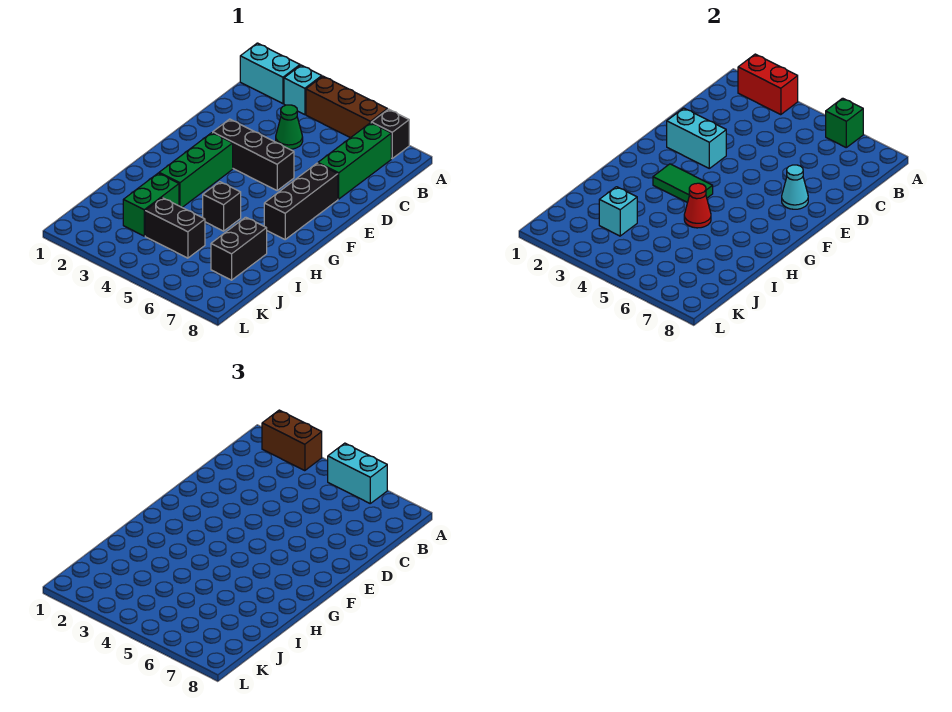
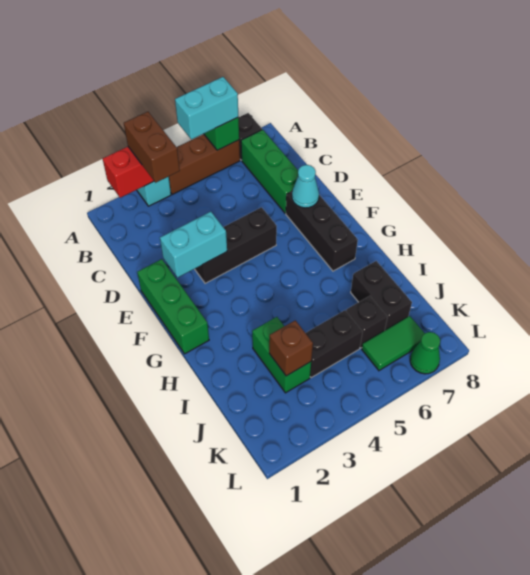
cyan 1x2 brick [240,43,300,104] -> none
brown 1x2 brick [262,410,322,471] -> brown 1x2 brick turned to [124,112,180,183]
green 1x1 cone [276,105,303,149] -> green 1x1 cone moved to [410,332,440,374]
green 1x3 brick [159,133,233,207] -> green 1x3 brick moved to [137,259,209,354]
green 1x2 tile [653,164,713,203] -> green 1x2 tile moved to [362,316,425,371]
black 1x1 brick [203,182,241,231] -> black 1x1 brick moved to [346,296,388,348]
red 1x1 cone [684,183,711,228] -> none
cyan 1x1 brick [599,187,637,236] -> brown 1x1 brick [269,320,313,376]

